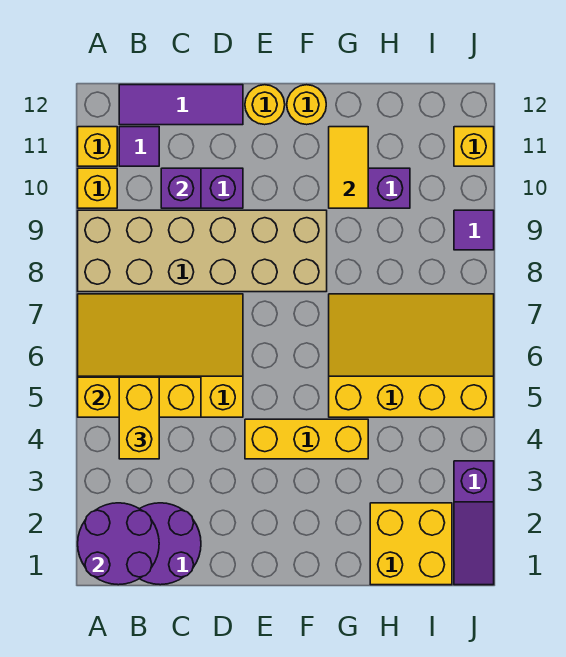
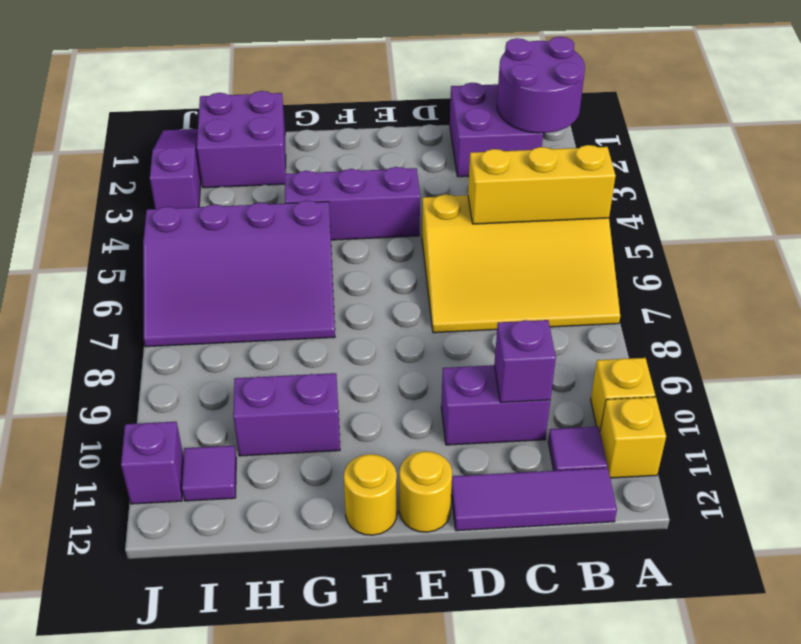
tan 2x6 brick [78,210,327,292] -> none
purple 2x2 round brick [140,503,201,585] -> purple 2x2 brick [450,83,543,177]
yellow 1x2 brick [119,377,159,459] -> none
yellow 1x3 brick [245,419,368,459] -> purple 1x3 brick [285,167,420,240]
yellow 3x4 slope [329,294,494,417] -> purple 3x4 slope [143,200,335,347]
yellow 1x2 tile [329,127,368,208] -> none
yellow 2x2 brick [370,503,452,585] -> purple 2x2 brick [197,91,286,188]
purple 1x1 tile [454,210,494,250] -> purple 1x1 tile moved to [182,446,236,501]
yellow 1x1 brick [454,127,494,166] -> purple 1x1 brick [121,422,184,504]

